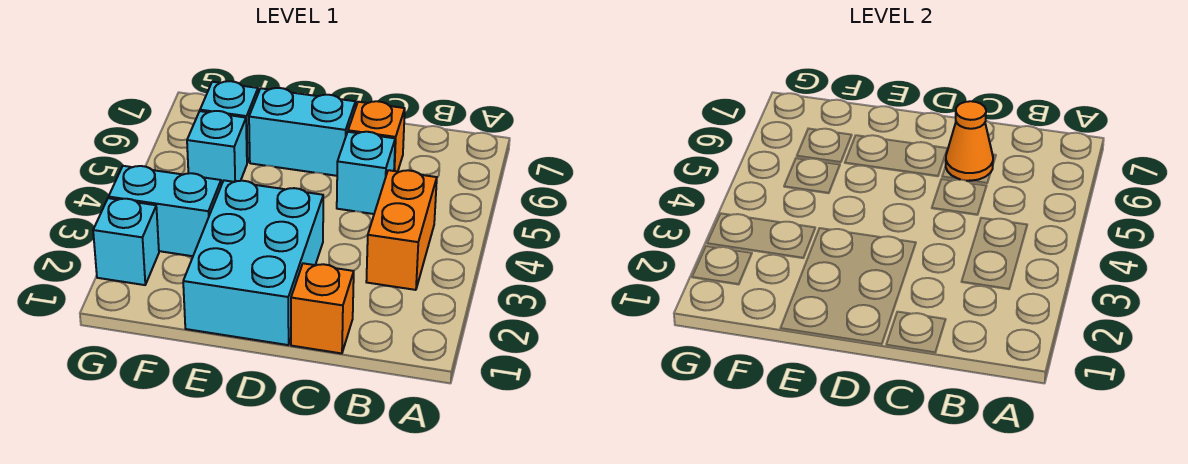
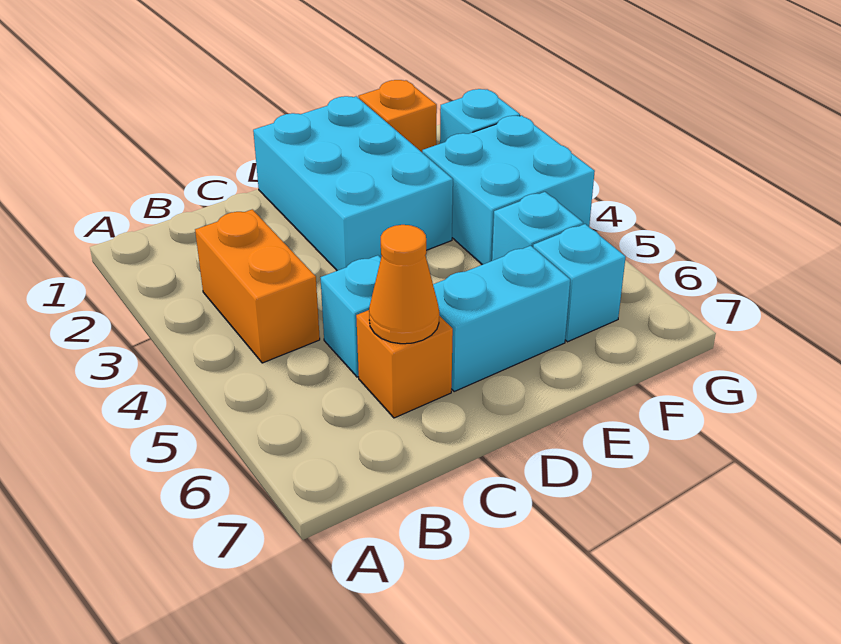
orange 1x1 brick [291,263,354,353] -> orange 1x1 brick moved to [359,80,437,152]
cyan 1x2 brick [109,166,221,256] -> cyan 2x2 brick [422,115,595,265]

